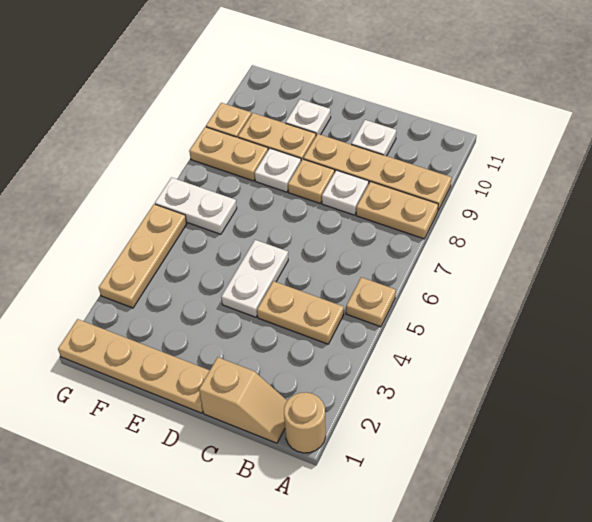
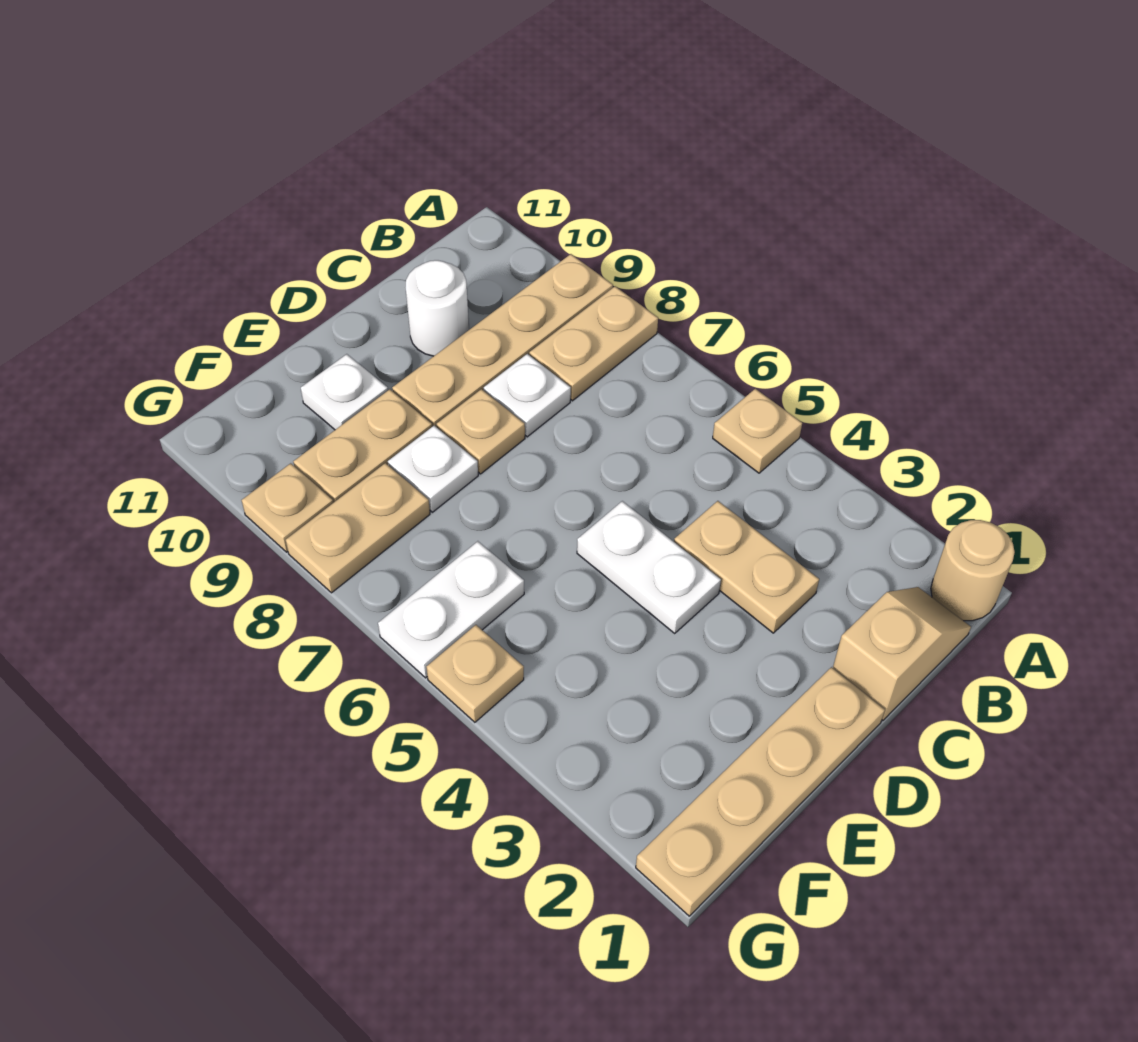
tan 1x2 plate [257,281,344,344] -> tan 1x2 plate turned to [674,501,819,633]
white 1x1 plate [351,120,396,156] -> white 1x1 round brick [406,260,469,356]
tan 1x3 plate [99,204,187,308] -> tan 1x1 plate [426,625,524,722]

